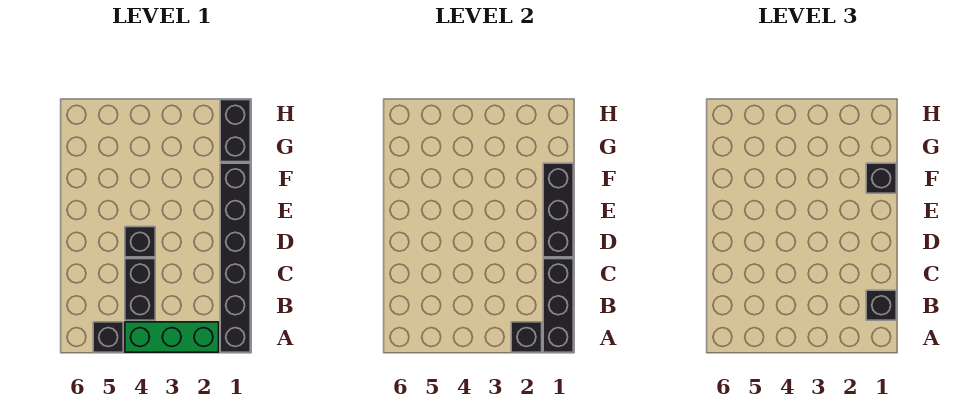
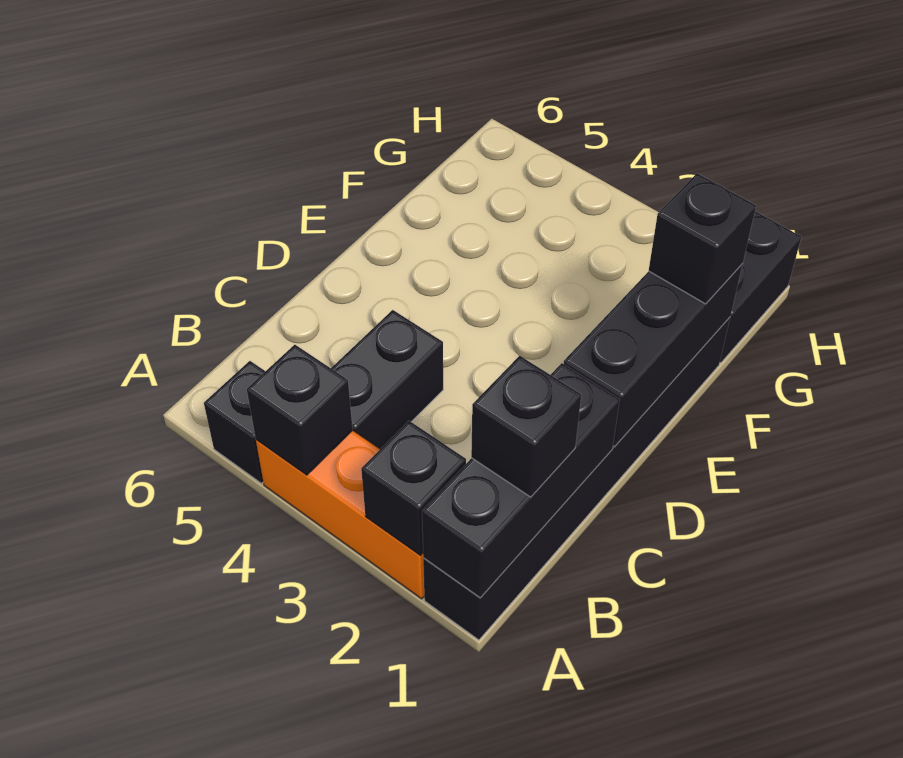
green 1x3 brick [125,322,219,352] -> orange 1x3 brick [256,431,424,599]
black 1x1 brick [125,227,155,257] -> black 1x1 brick moved to [247,345,353,475]

